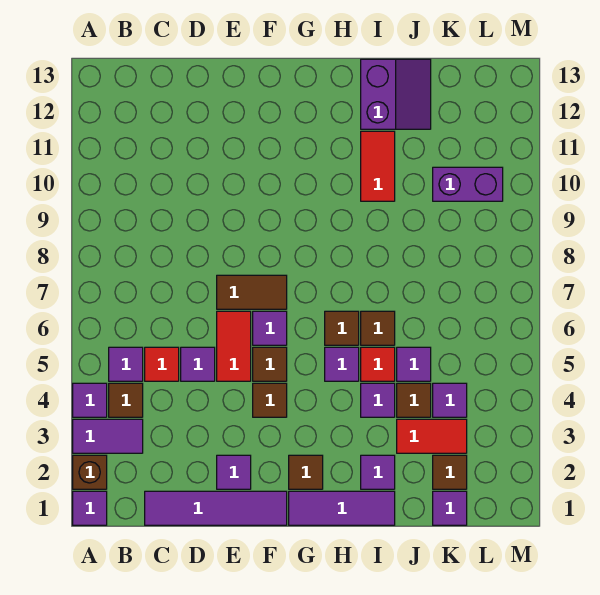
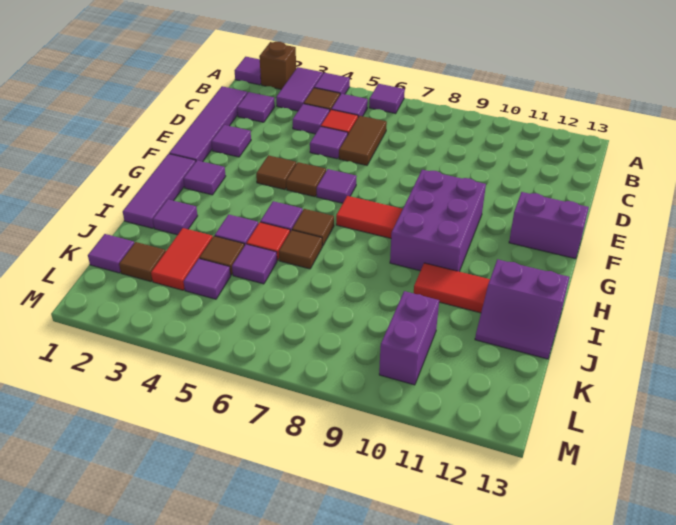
none -> purple 1x1 tile [369,84,405,113]
none -> purple 1x1 tile [237,92,275,122]
none -> purple 1x1 tile [292,104,330,134]
red 1x2 tile [217,311,251,381] -> red 1x2 tile moved to [336,196,403,238]
brown 1x2 tile [217,275,287,309] -> brown 1x2 tile moved to [339,116,387,165]
none -> purple 2x3 brick [390,170,486,272]
none -> purple 1x2 brick [509,192,589,259]
brown 1x1 tile [289,455,323,489] -> purple 1x1 tile [183,160,226,195]

